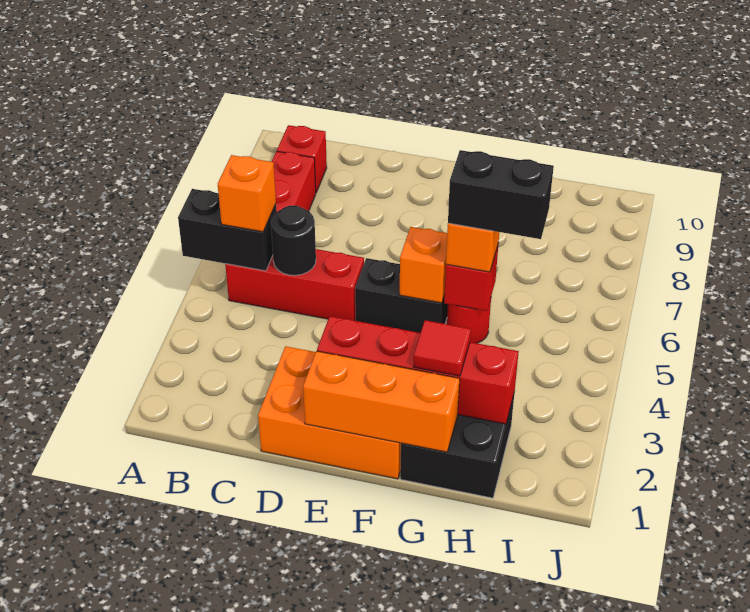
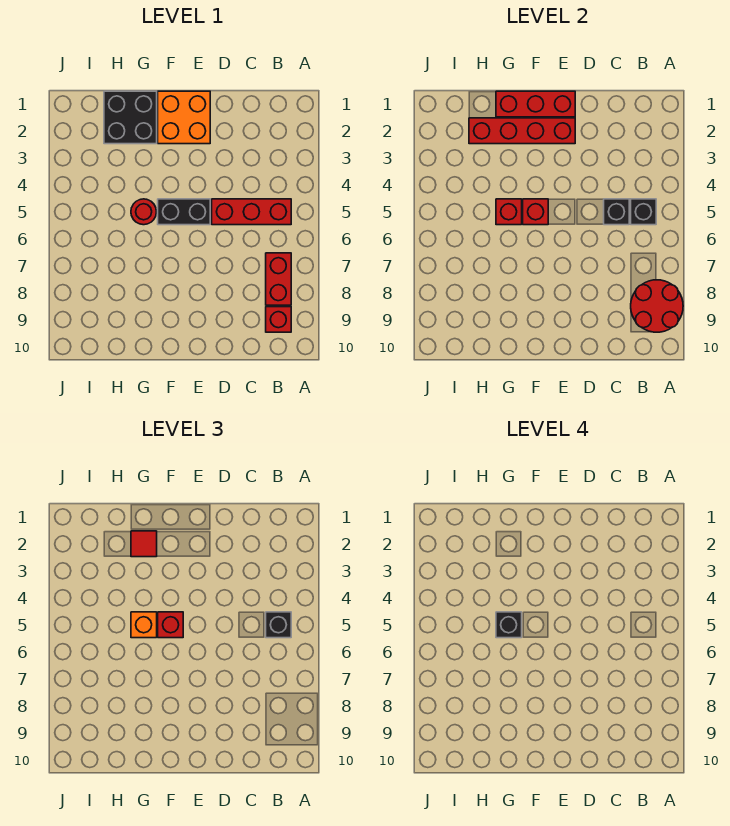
black 1x2 brick [178,189,277,271] -> black 1x1 brick [631,199,656,225]
none -> red 2x2 round brick [631,280,683,332]
orange 1x1 brick [218,155,276,232] -> black 1x1 brick [266,612,291,638]
black 1x1 round brick [271,205,316,275] -> black 1x1 brick [604,199,629,225]
orange 2x3 brick [258,346,401,479] -> orange 2x2 brick [158,91,210,144]
orange 1x3 brick [303,351,460,452] -> red 1x3 brick [496,91,575,117]
orange 1x1 brick [399,227,447,303] -> red 1x1 brick [523,199,548,225]
none -> red 1x1 brick [158,612,183,638]
black 1x2 brick [448,150,554,239] -> black 1x1 brick [496,612,522,638]

